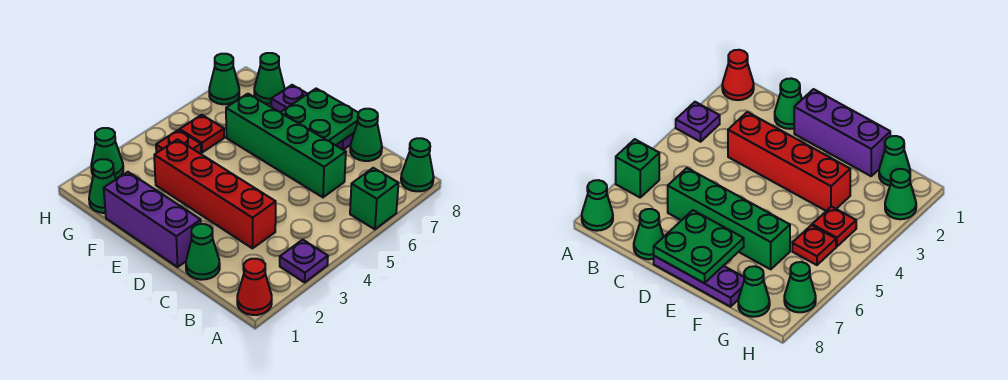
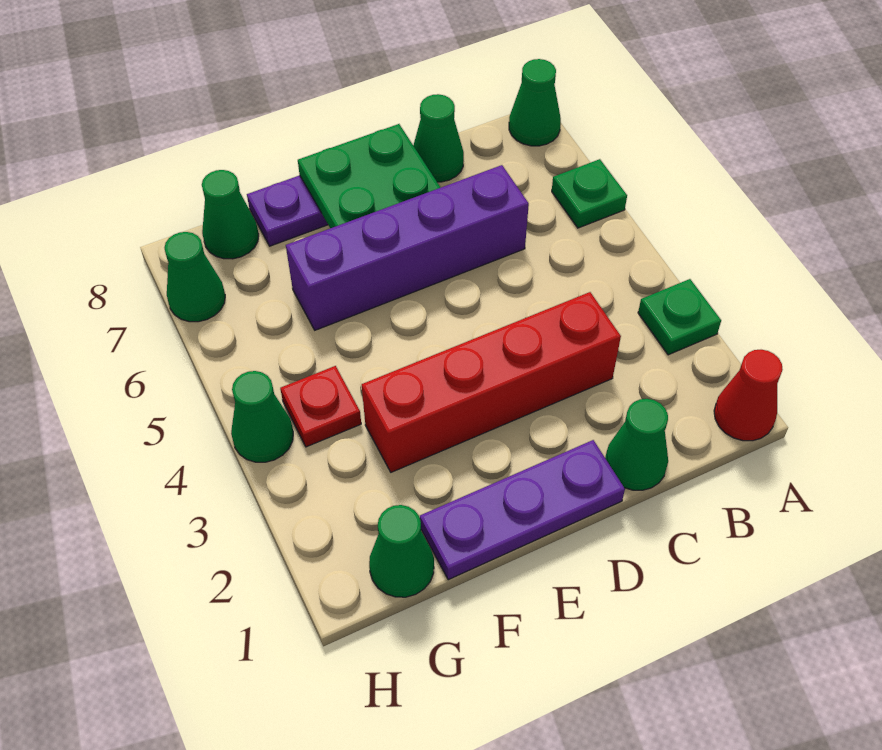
purple 1x1 plate [280,240,328,282] -> green 1x1 plate [638,279,721,355]
green 1x1 brick [350,168,399,229] -> green 1x1 plate [552,159,627,228]
green 1x4 brick [226,94,346,197] -> purple 1x4 brick [286,165,529,330]
purple 1x3 brick [104,172,201,267] -> purple 1x3 plate [420,440,625,580]
red 1x1 plate [180,115,224,152] -> none
green 1x1 cone [91,128,123,179] -> green 1x1 cone moved to [231,371,293,462]

